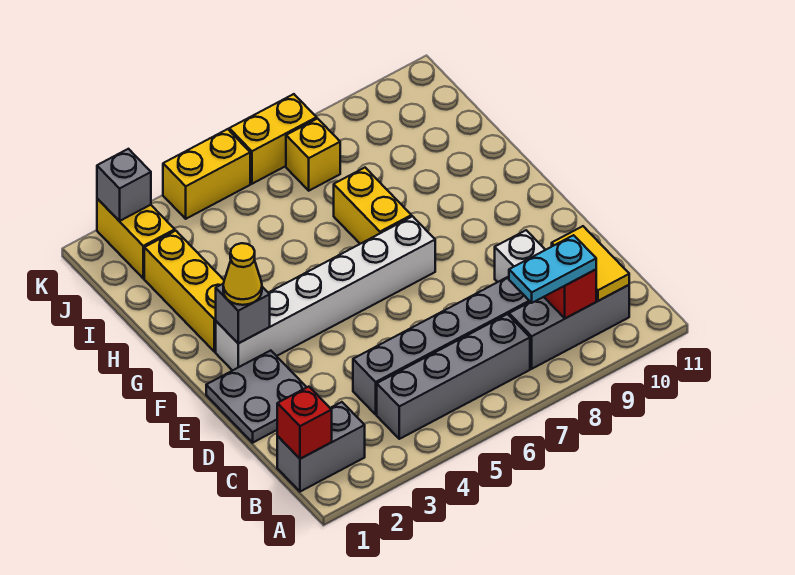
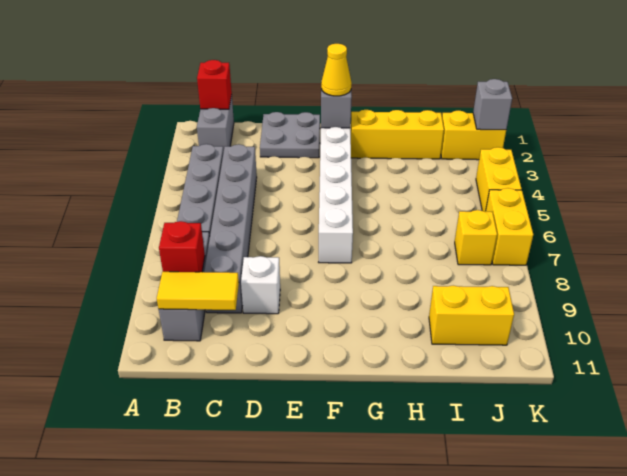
cyan 1x2 plate [509,235,596,303] -> none
yellow 1x2 brick [334,168,411,244] -> yellow 1x2 brick moved to [429,286,514,345]

